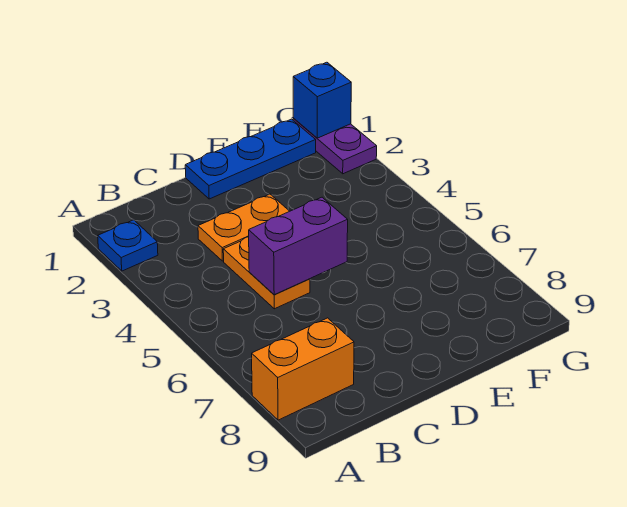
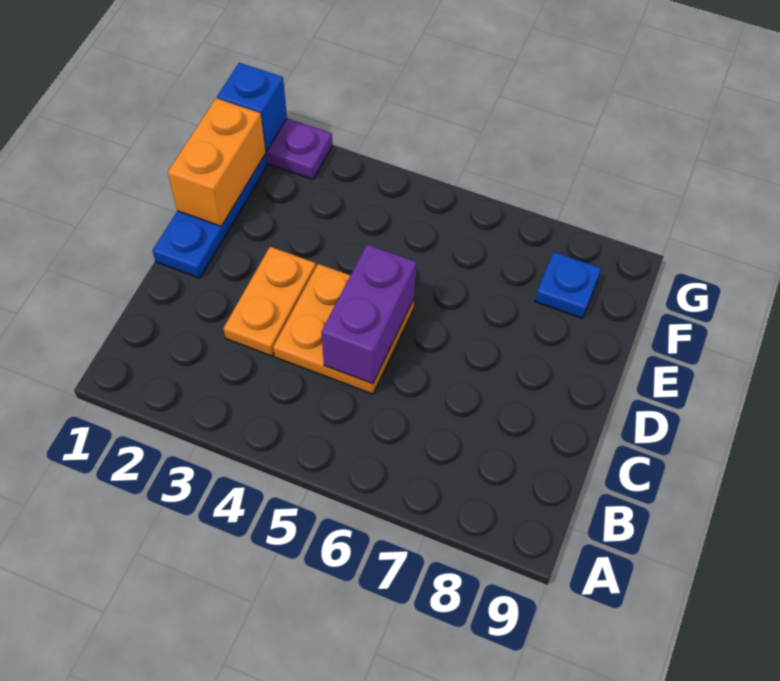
blue 1x1 plate [98,220,158,271] -> blue 1x1 plate moved to [535,252,601,318]
orange 1x2 brick [252,318,354,420] -> orange 1x2 brick moved to [168,98,266,226]
orange 1x2 plate [223,237,310,309] -> orange 2x2 plate [273,264,414,394]

